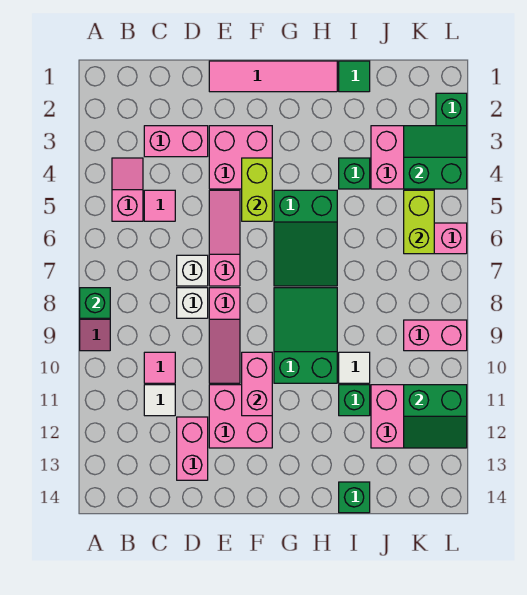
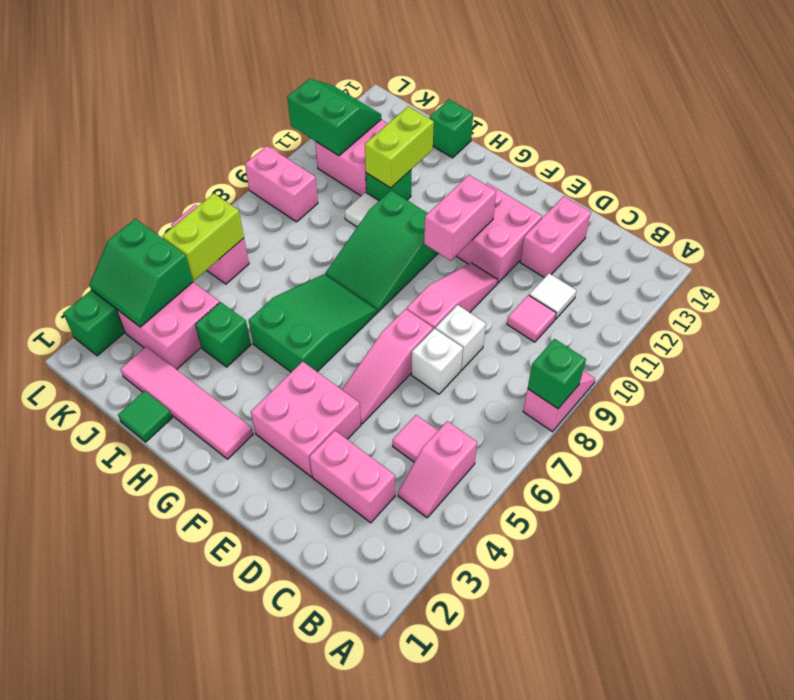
pink 1x4 tile [209,61,337,92] -> pink 1x4 tile moved to [121,346,253,459]
lime 1x2 brick [242,158,272,221] -> lime 1x2 brick moved to [365,106,434,188]

